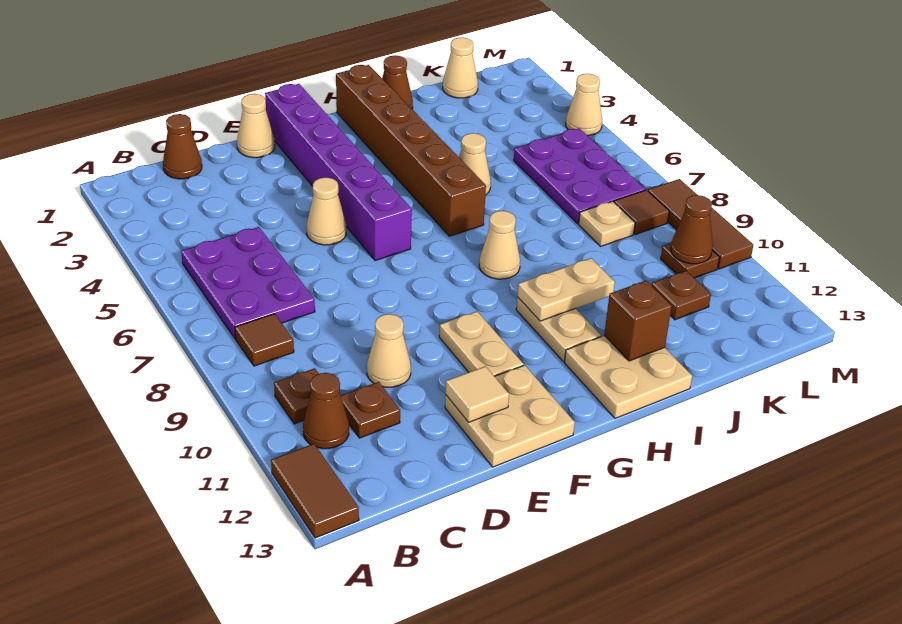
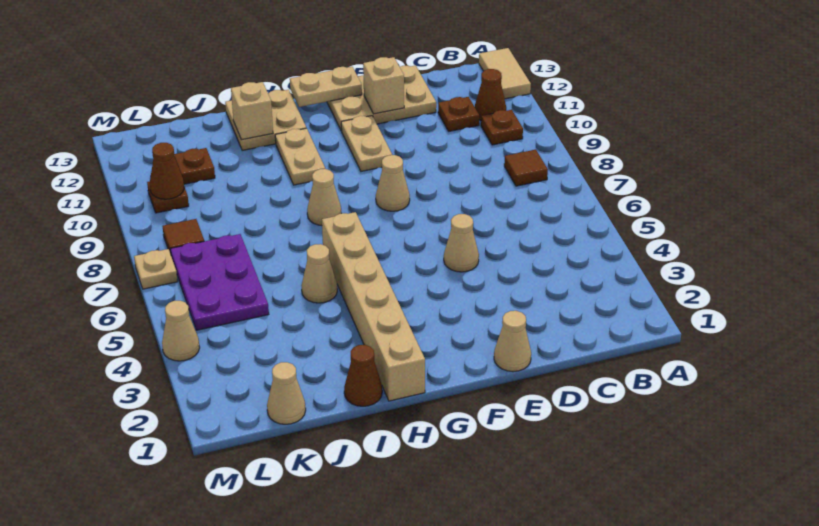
brown 1x2 tile [271,444,359,538] -> tan 1x2 tile [479,48,531,99]
purple 2x3 plate [181,227,315,339] -> none
brown 1x1 cone [163,114,202,179] -> none
tan 1x1 cone [367,314,411,387] -> tan 1x1 cone moved to [376,155,410,211]
tan 2x2 plate [445,365,575,467] -> tan 2x3 plate [327,66,436,131]
tan 1x1 tile [446,366,509,422] -> tan 1x1 brick [363,57,404,114]
purple 1x6 brick [265,84,412,261] -> none
brown 1x6 brick [336,65,486,236] -> tan 1x6 brick [322,212,425,401]
tan 1x2 plate [517,258,615,321] -> tan 1x2 plate moved to [290,67,362,107]
brown 1x1 brick [604,281,672,361] -> tan 1x1 brick [231,82,273,140]
tan 1x1 plate [579,201,635,246] -> tan 1x1 plate moved to [134,249,178,289]
brown 1x3 tile [648,179,753,269] -> none

